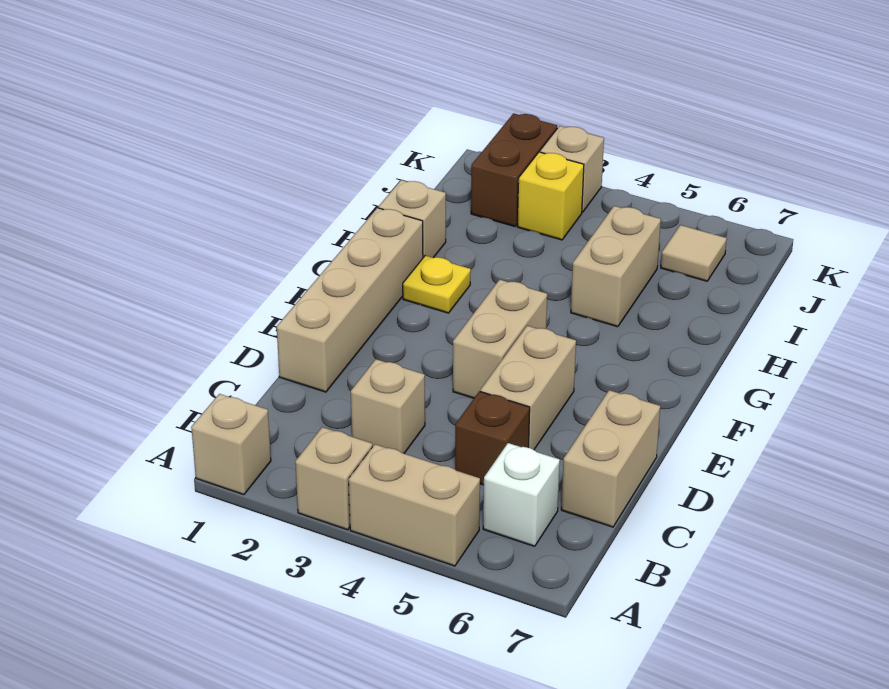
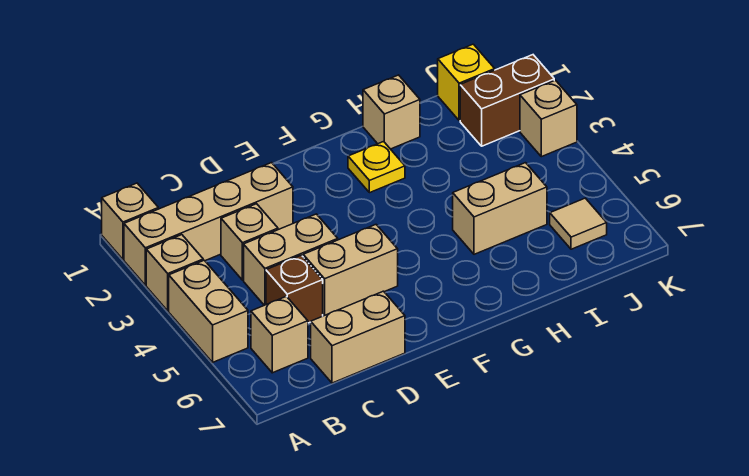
white 1x1 brick [483,443,560,546] -> tan 1x1 brick [251,296,308,373]
tan 1x4 brick [277,208,423,392] -> tan 1x4 brick moved to [124,163,293,285]
tan 1x2 brick [453,280,547,398] -> tan 1x2 brick moved to [244,214,338,305]
yellow 1x1 brick [518,152,584,240] -> yellow 1x1 brick moved to [438,44,495,121]

